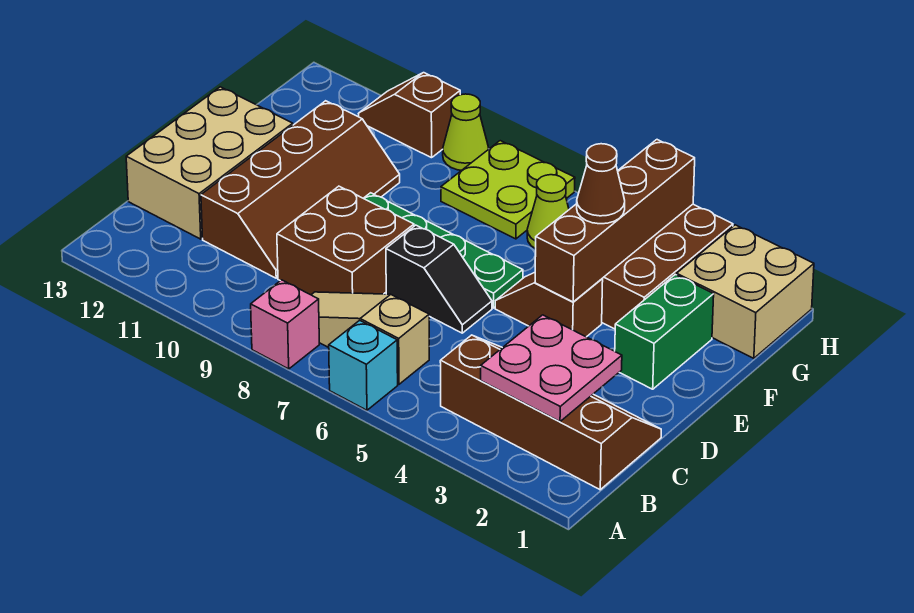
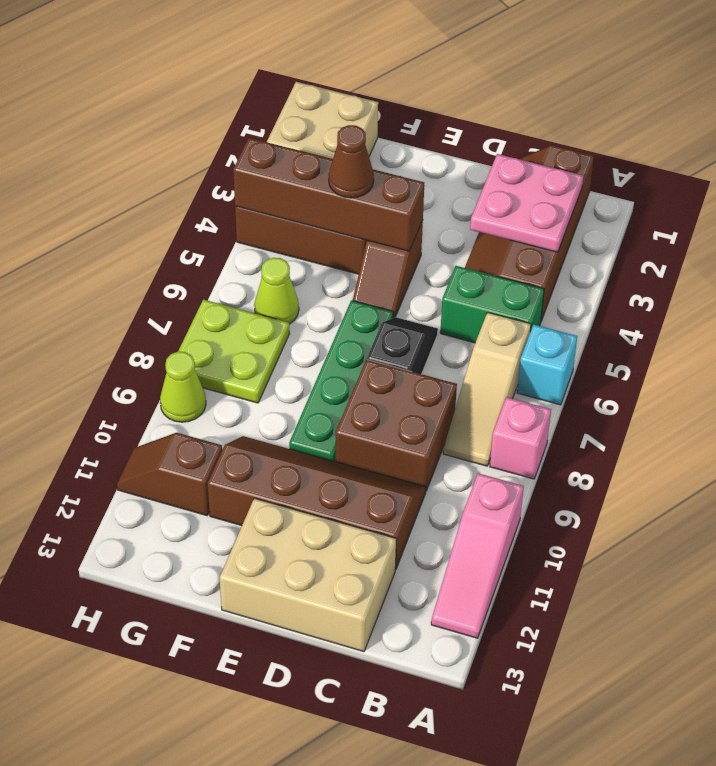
none -> pink 1x3 slope [431,473,524,638]
green 1x2 brick [615,275,714,389] -> green 1x2 brick moved to [440,266,544,343]
brown 1x2 slope [359,73,460,158] -> brown 1x2 slope turned to [117,433,222,516]

